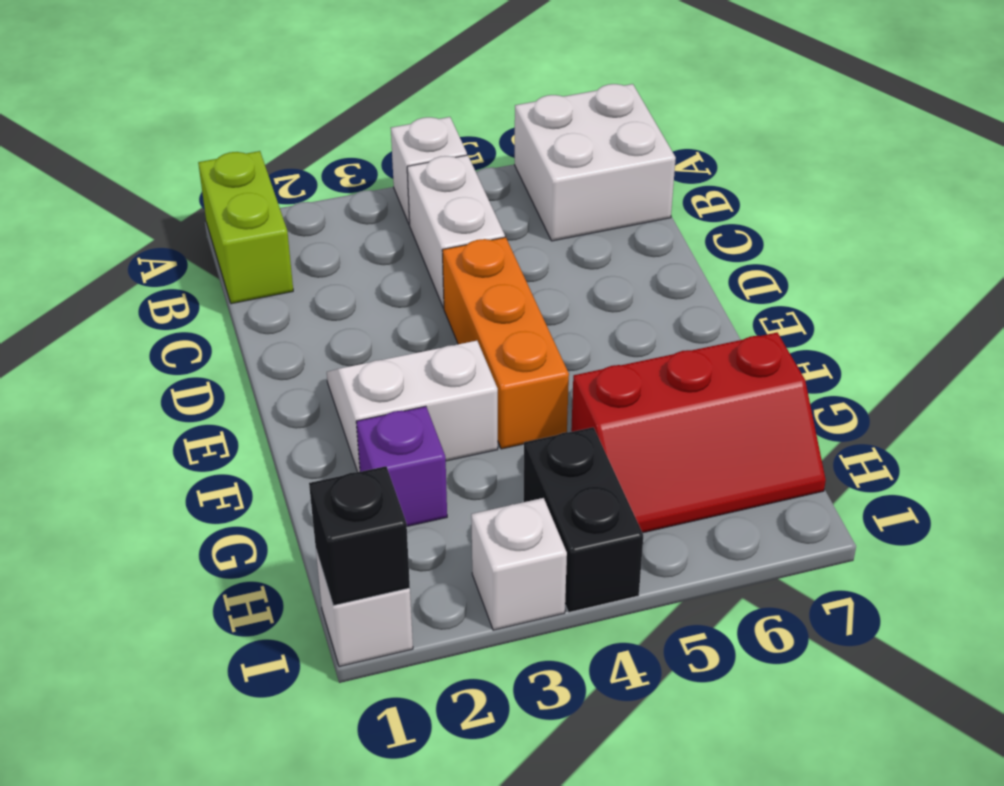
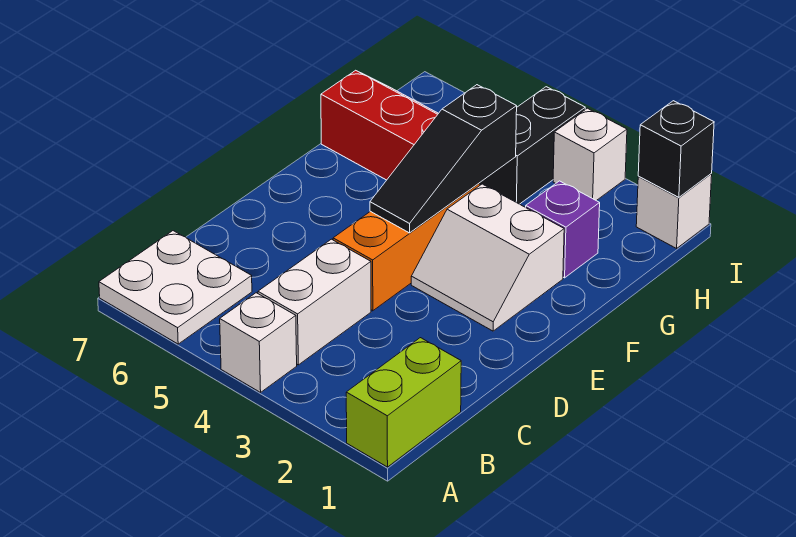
white 2x2 brick [515,84,676,241] -> white 2x2 plate [99,231,252,344]
none -> black 1x3 slope [370,85,517,233]

